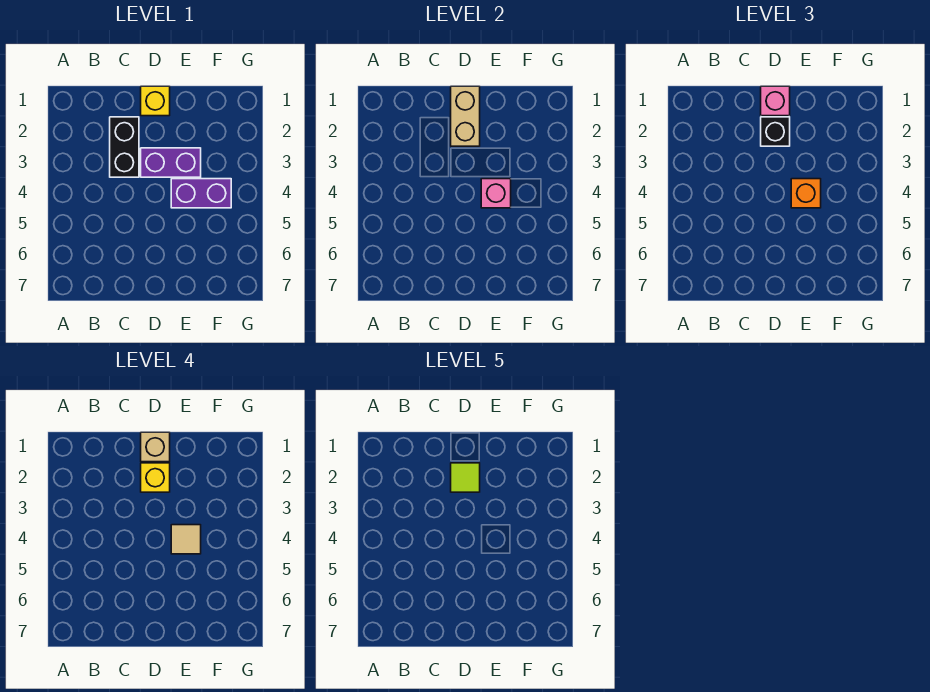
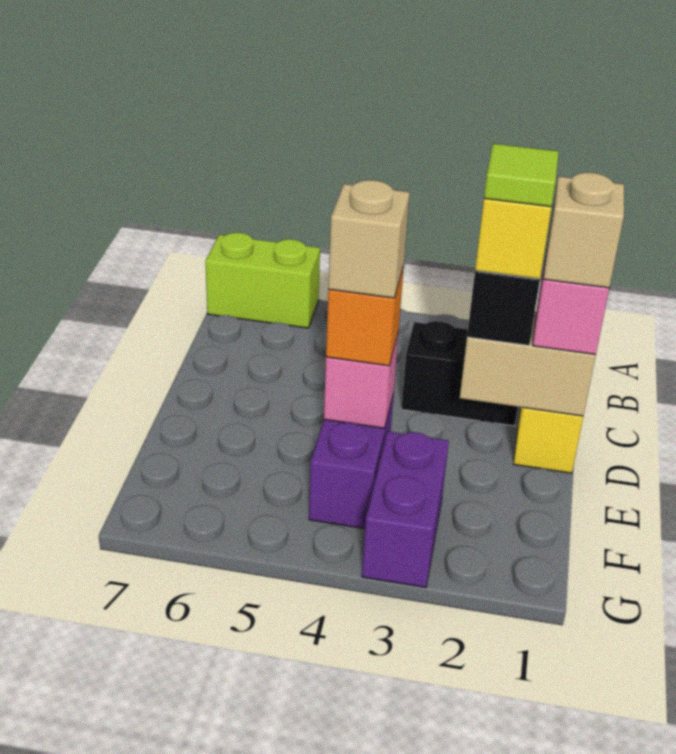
none -> lime 1x2 brick [205,233,320,328]
purple 1x2 brick [141,148,201,177] -> purple 1x2 brick moved to [362,431,449,587]
tan 1x1 tile [171,525,201,554] -> tan 1x1 brick [328,180,410,298]

